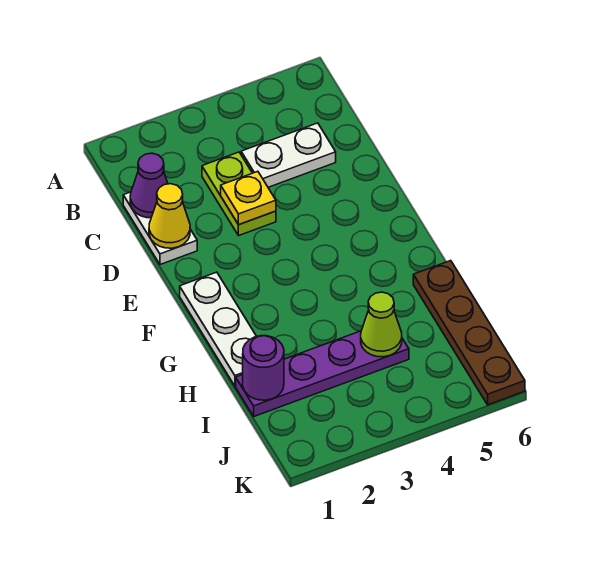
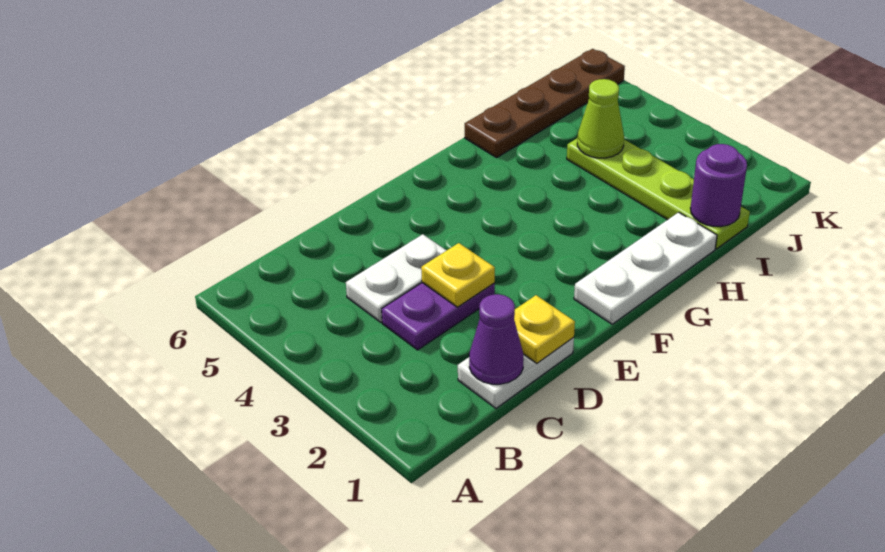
lime 1x2 plate [202,152,276,236] -> purple 1x2 plate [382,283,495,350]
white 1x2 plate [241,123,336,187] -> white 1x2 plate turned to [346,234,447,322]
yellow 1x1 cone [149,184,190,248] -> yellow 1x1 plate [514,295,575,363]
purple 1x4 plate [236,331,409,416] -> lime 1x4 plate [567,139,750,249]

